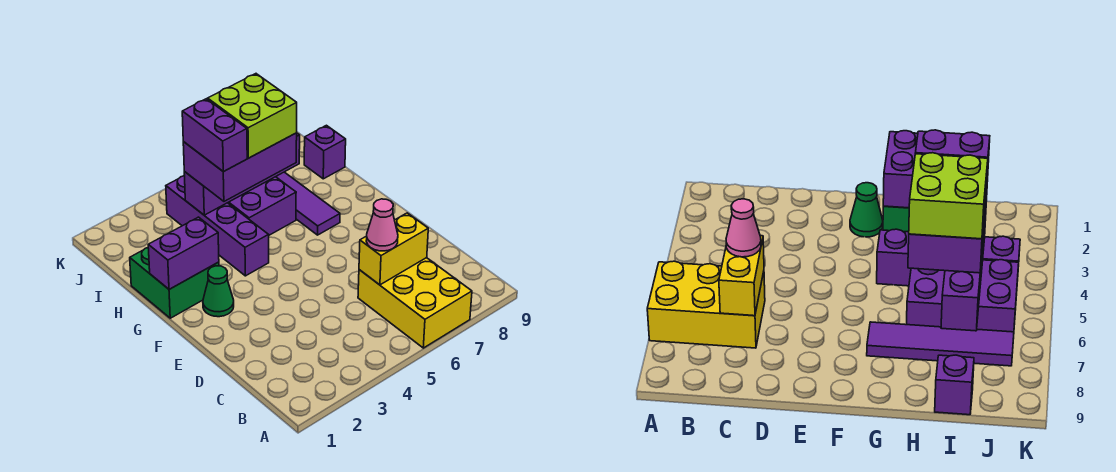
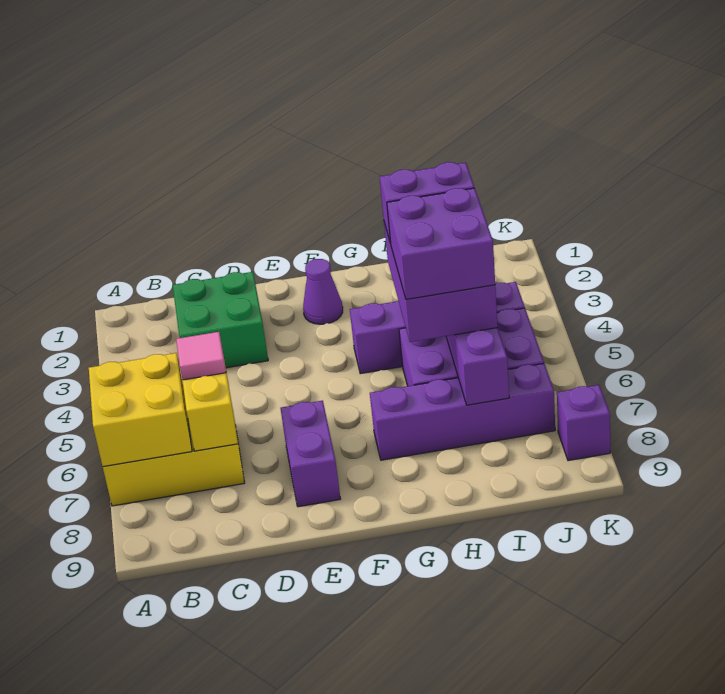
none -> yellow 2x2 brick [89,353,192,467]
pink 1x1 cone [366,199,398,251] -> pink 1x1 tile [176,332,226,380]
green 1x1 cone [203,266,234,317] -> purple 1x1 cone [303,259,343,324]
green 2x2 brick [130,248,219,318] -> green 2x2 brick moved to [173,272,268,368]
purple 1x2 brick [148,217,219,289] -> purple 1x2 brick moved to [280,401,340,507]
purple 1x4 tile [276,172,340,235] -> purple 1x4 brick [370,363,555,460]
lime 2x2 brick [208,74,297,158] -> purple 2x2 brick [387,188,495,299]
purple 1x1 brick [304,125,346,179] -> purple 1x1 brick moved to [557,385,610,461]

